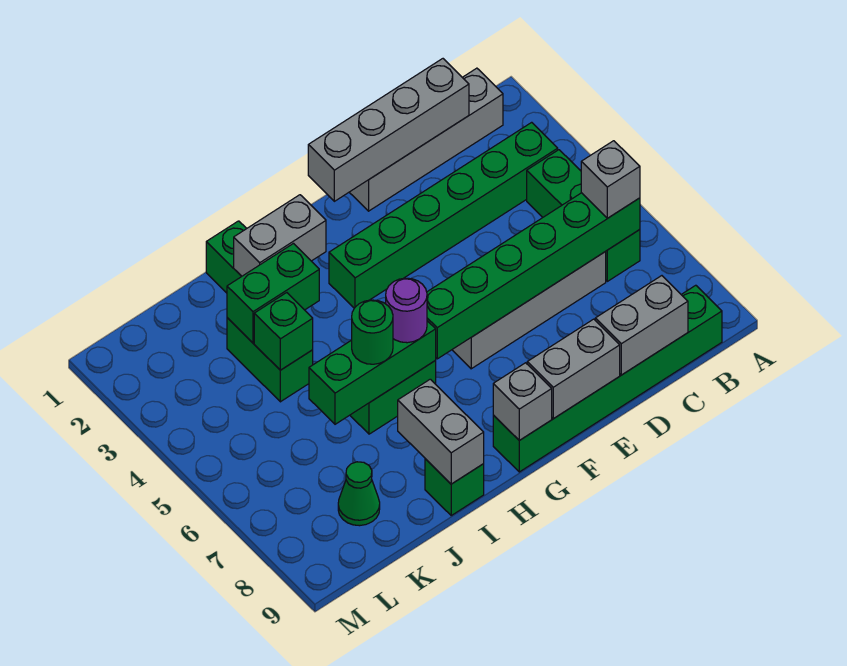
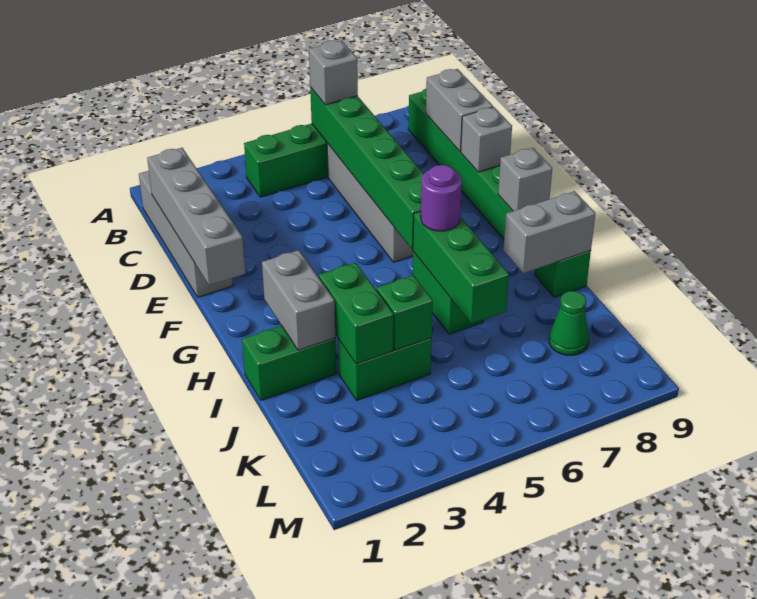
green 1x6 brick [329,122,558,308] -> none
grey 1x2 brick [527,319,620,419] -> grey 1x1 brick [461,107,512,172]
green 1x1 round brick [352,300,393,364] -> none

